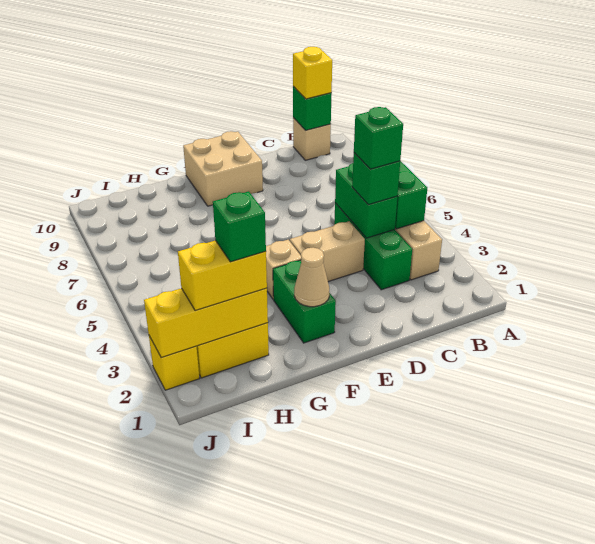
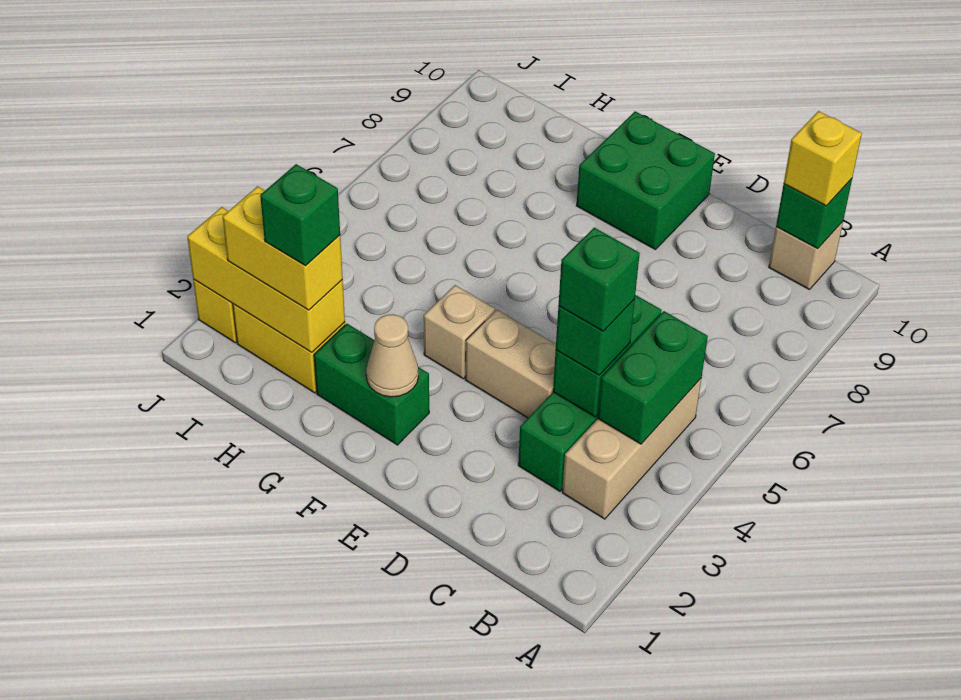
tan 2x2 brick [183,131,263,206] -> green 2x2 brick [576,111,715,250]
green 1x2 brick [273,260,336,343] -> green 1x2 brick turned to [314,324,429,445]

